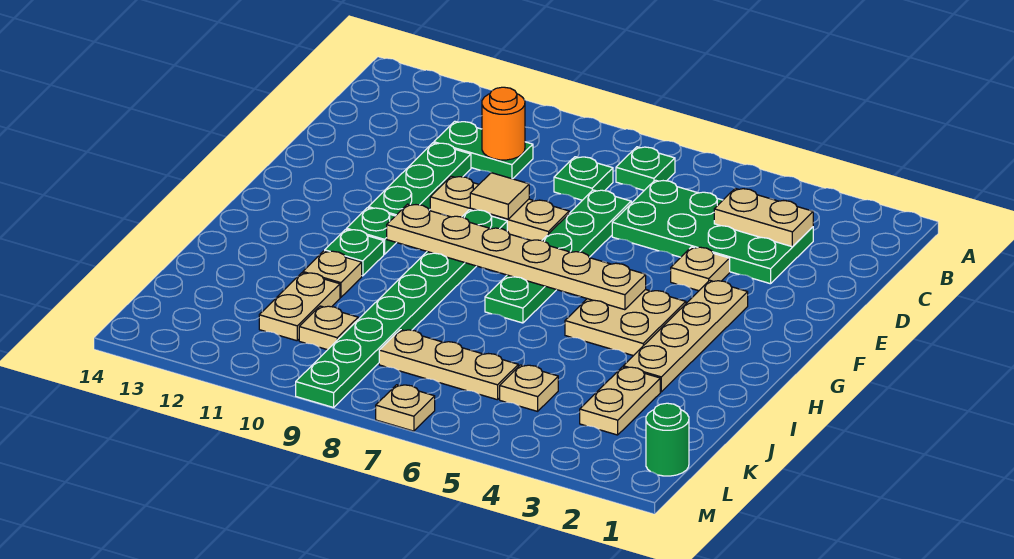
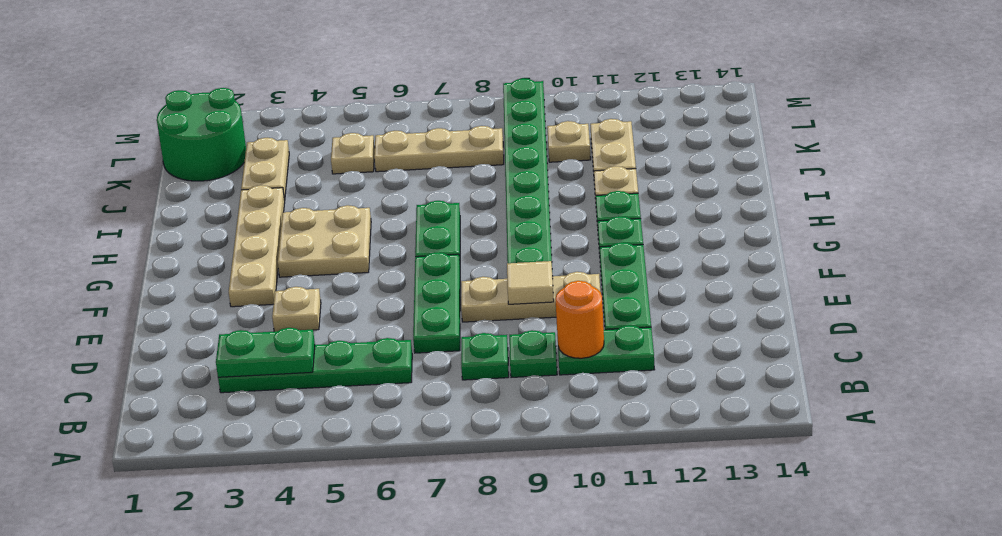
green 1x1 plate [616,147,675,190] -> green 1x1 plate moved to [509,330,557,377]
green 2x4 plate [612,180,813,284] -> green 1x4 plate [218,338,412,393]
tan 1x2 plate [714,188,813,247] -> green 1x2 plate [216,328,315,377]
tan 1x6 plate [387,204,646,310] -> none
green 1x1 round brick [646,403,689,476] -> green 2x2 round brick [157,88,246,181]
tan 1x1 plate [376,385,435,431] -> none

